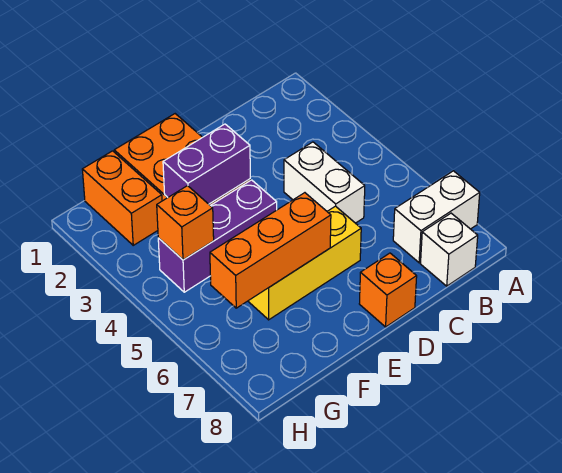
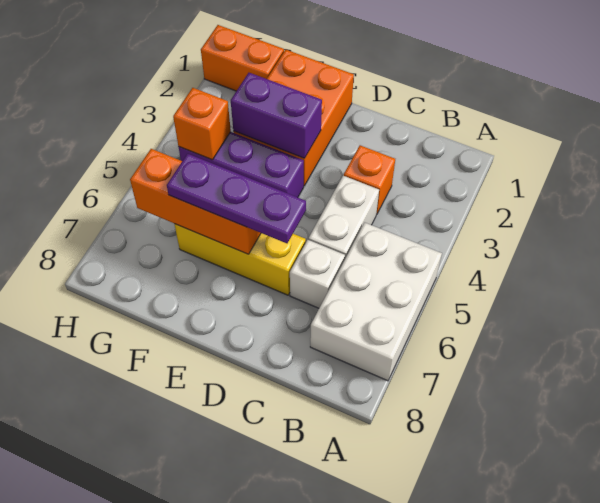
white 1x2 brick [393,171,480,263] -> white 2x3 brick [310,222,442,381]
white 1x1 brick [421,213,478,286] -> white 1x1 brick moved to [290,240,345,308]
none -> purple 1x3 plate [167,154,306,243]
orange 1x1 brick [359,253,417,327] -> orange 1x1 brick moved to [344,145,395,215]
orange 1x2 brick [82,151,162,245] -> orange 1x2 brick turned to [201,25,284,91]

